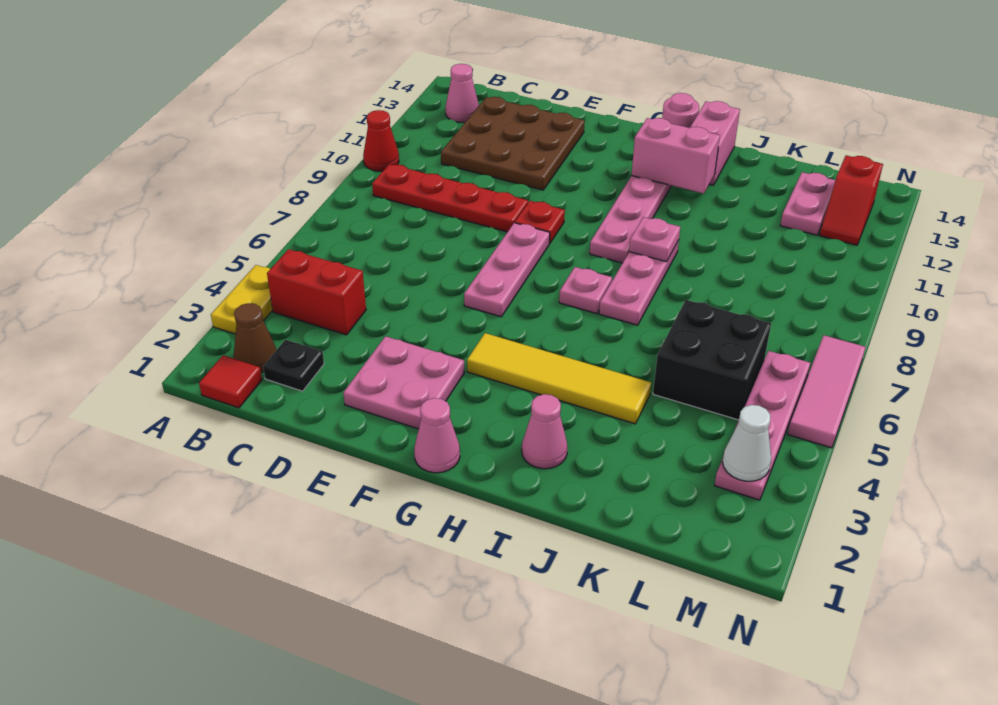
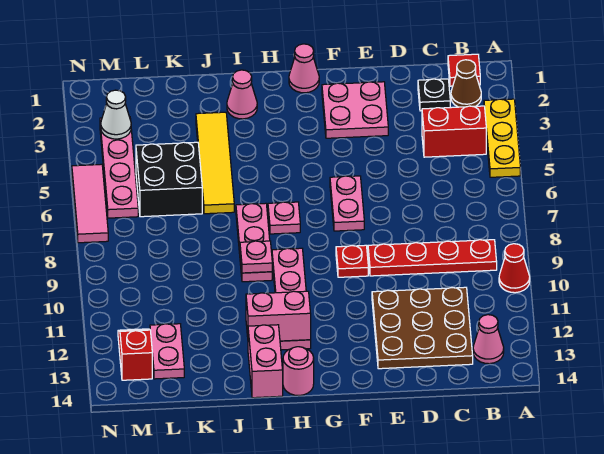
yellow 1x2 plate [211,265,273,334] -> yellow 1x3 plate [484,99,520,177]
pink 1x3 plate [464,223,550,317] -> pink 1x2 plate [330,176,364,231]
yellow 1x4 tile [467,333,651,424] -> yellow 1x4 tile turned to [196,112,234,214]

